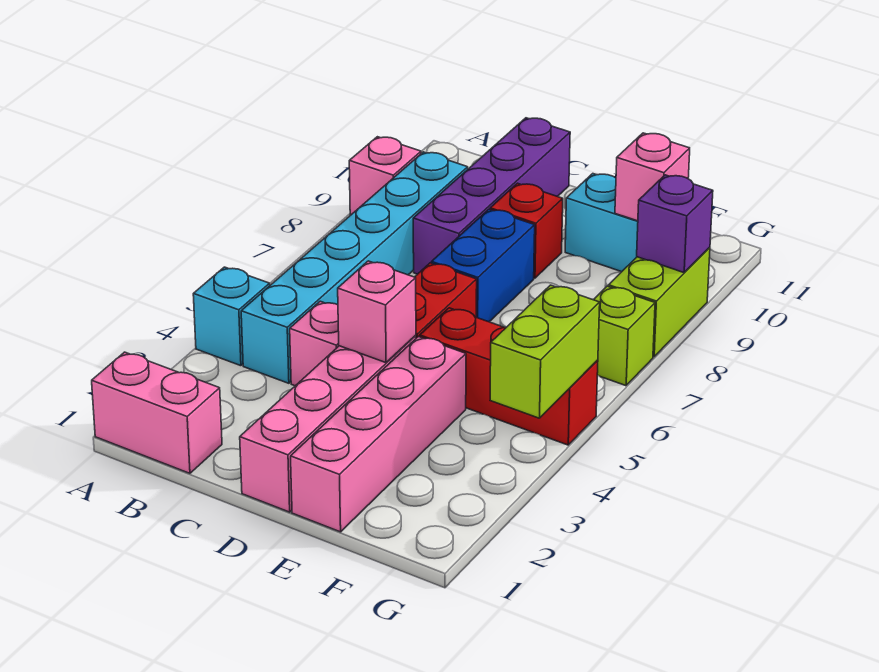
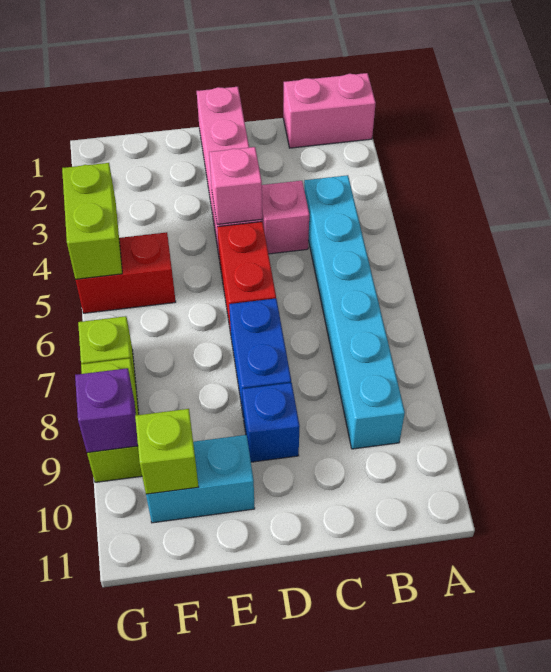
cyan 1x1 brick [193,267,270,366] -> none
pink 1x1 brick [349,137,421,215] -> none
purple 1x4 brick [413,118,570,274] -> none
red 1x1 brick [490,183,563,278] -> blue 1x1 brick [242,383,300,462]
pink 1x4 brick [291,337,466,532] -> none
red 1x3 brick [420,308,598,445] -> red 1x2 brick [76,232,176,313]
pink 1x1 brick [615,133,690,221] -> lime 1x1 brick [135,409,199,494]

